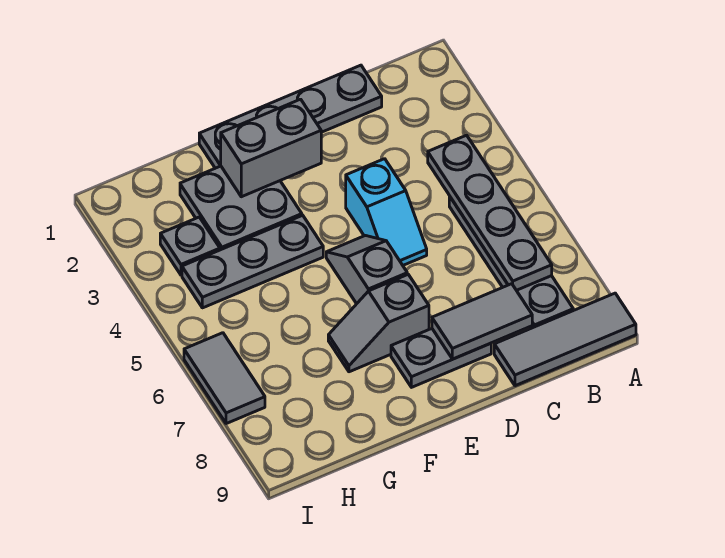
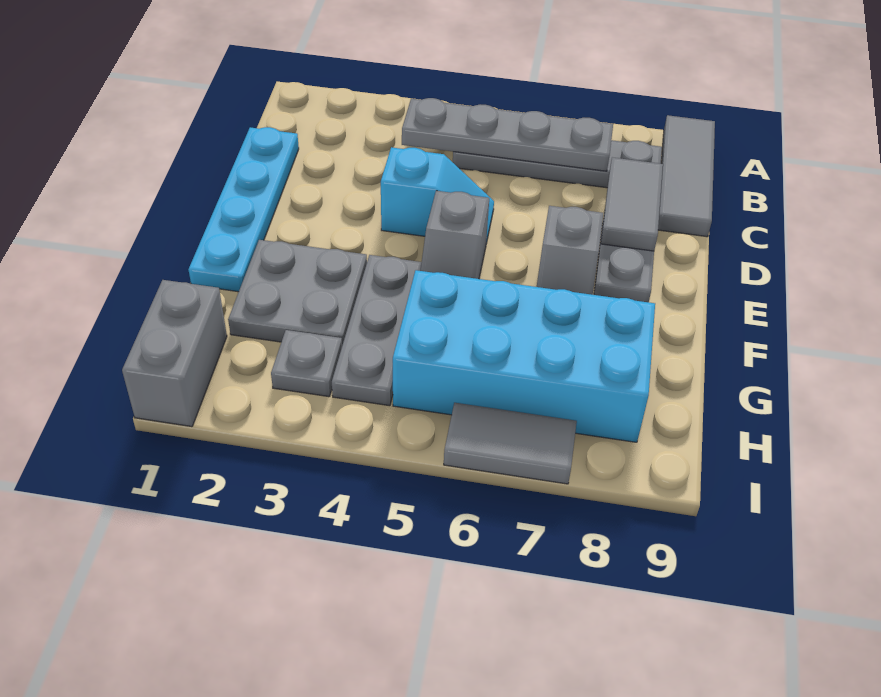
grey 1x4 plate [199,65,382,168] -> cyan 1x4 plate [188,127,299,292]
grey 1x2 brick [221,99,321,197] -> grey 1x2 brick moved to [122,280,227,427]
grey 1x2 slope [326,236,407,304] -> grey 1x2 slope turned to [420,191,489,279]
none -> cyan 2x4 brick [393,270,655,442]

